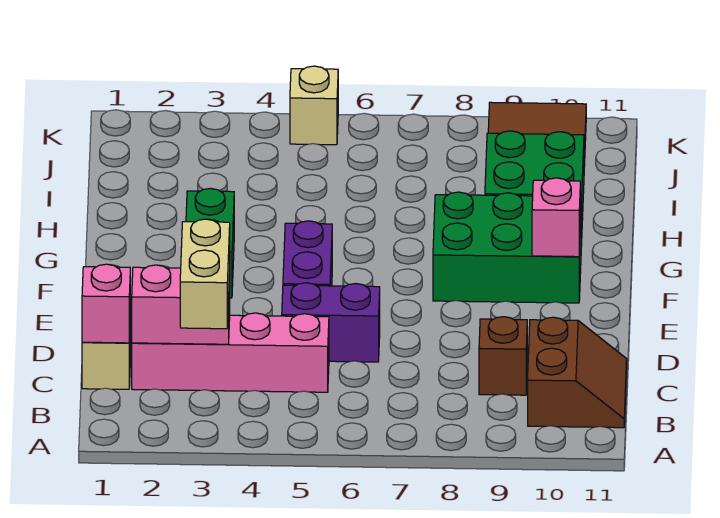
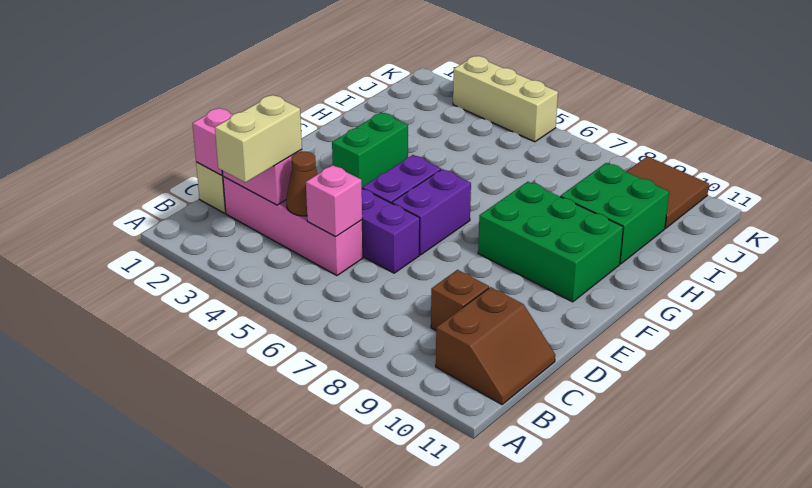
none -> brown 1x1 cone [286,152,318,216]
none -> purple 1x2 brick [392,169,471,255]
pink 1x1 brick [532,178,580,257] -> pink 1x1 brick moved to [306,165,362,237]
tan 1x1 brick [290,66,338,145] -> tan 1x3 brick [453,56,558,142]

